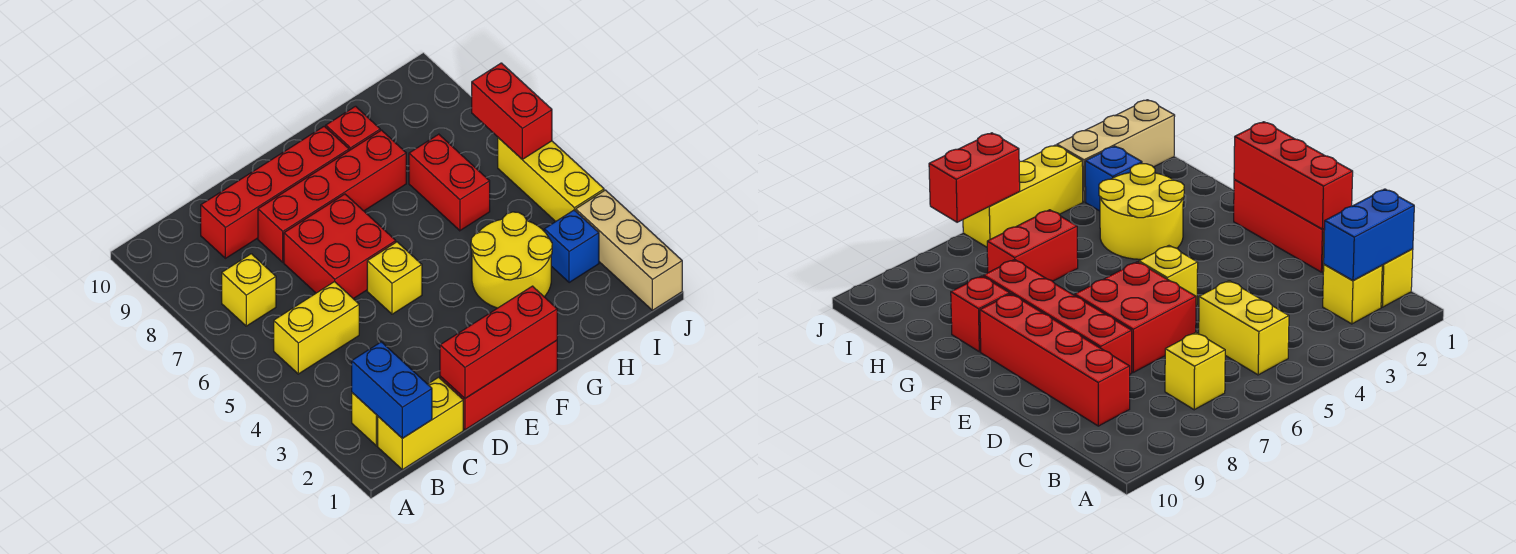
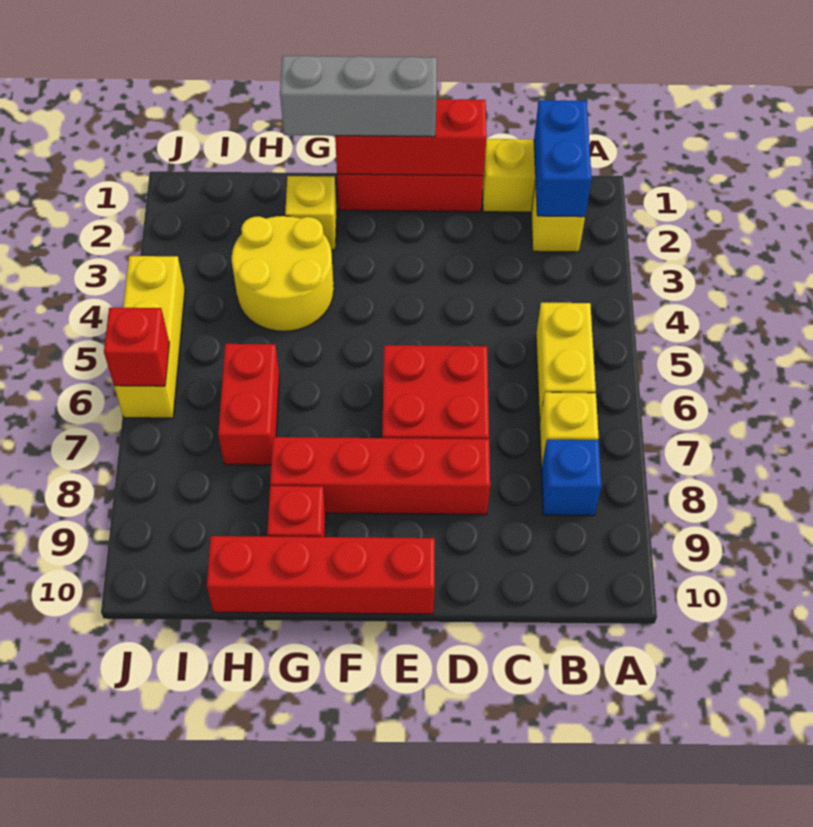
yellow 1x2 brick [274,282,359,374] -> yellow 1x2 brick turned to [536,303,596,421]
red 1x4 brick [201,126,349,258] -> red 1x4 brick moved to [207,536,435,614]
none -> grey 1x3 brick [280,56,437,137]
yellow 1x1 brick [367,242,422,314] -> yellow 1x1 brick moved to [285,176,337,250]
blue 1x1 brick [544,210,599,283] -> blue 1x1 brick moved to [541,440,602,516]
tan 1x3 brick [576,190,682,310] -> none
red 1x2 brick [472,63,552,159] -> red 1x1 brick [104,308,169,386]

